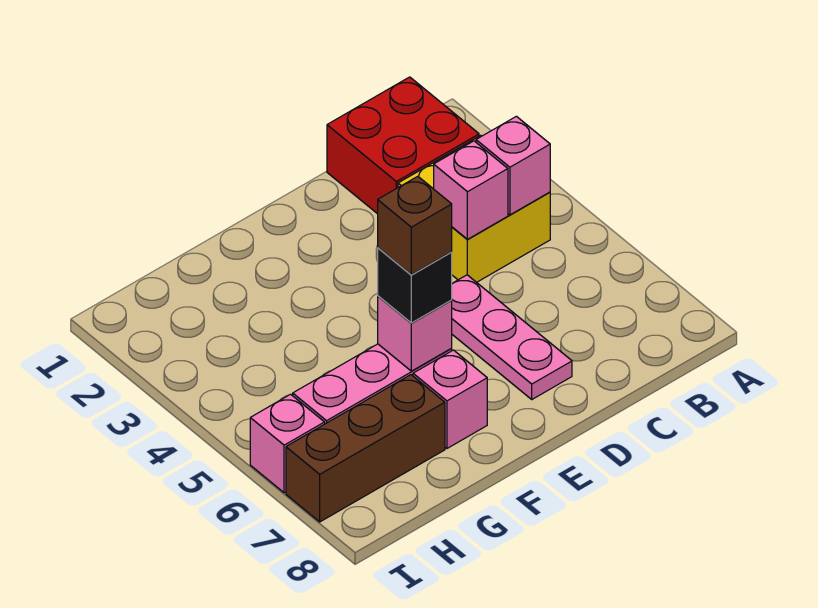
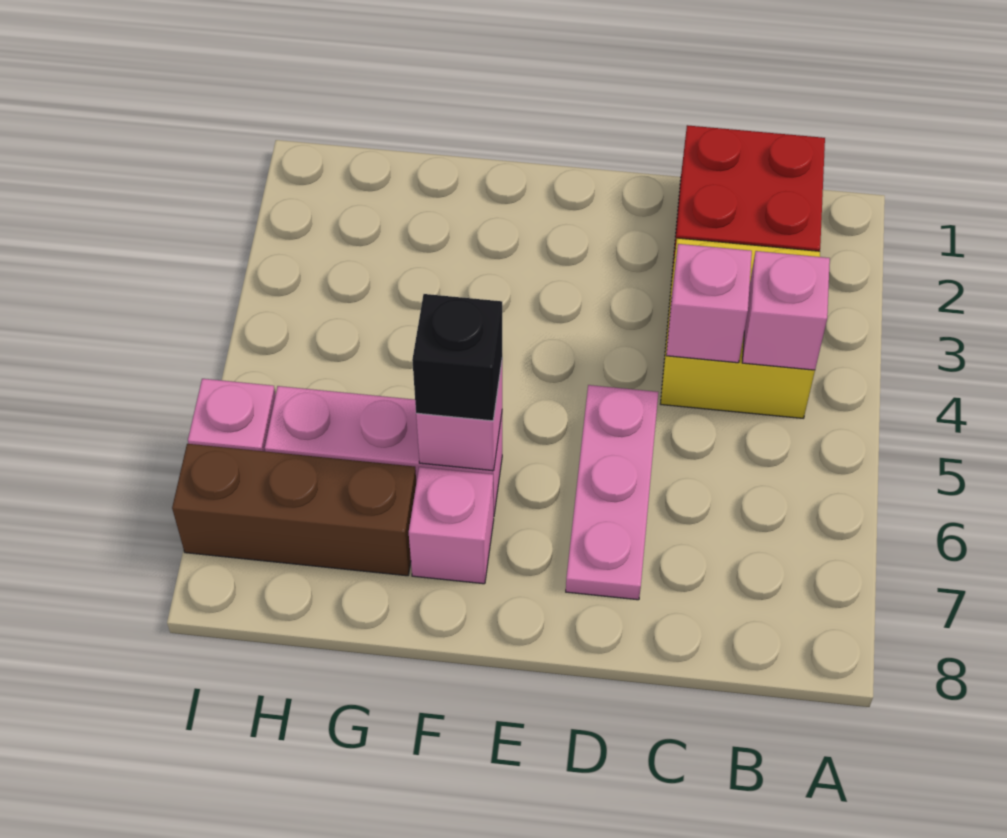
brown 1x1 brick [378,176,452,275] -> none

